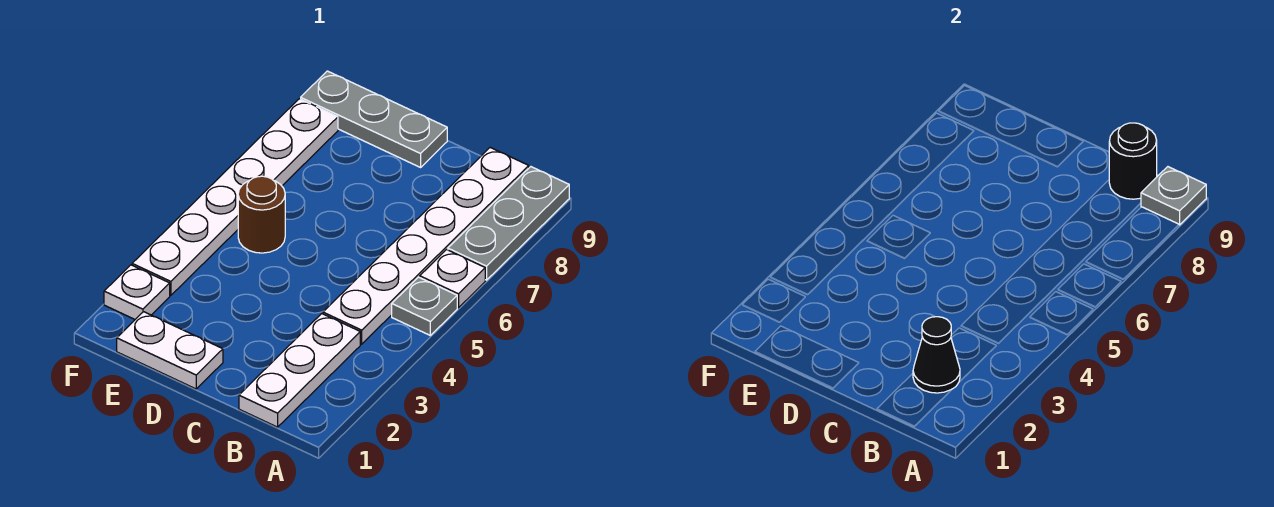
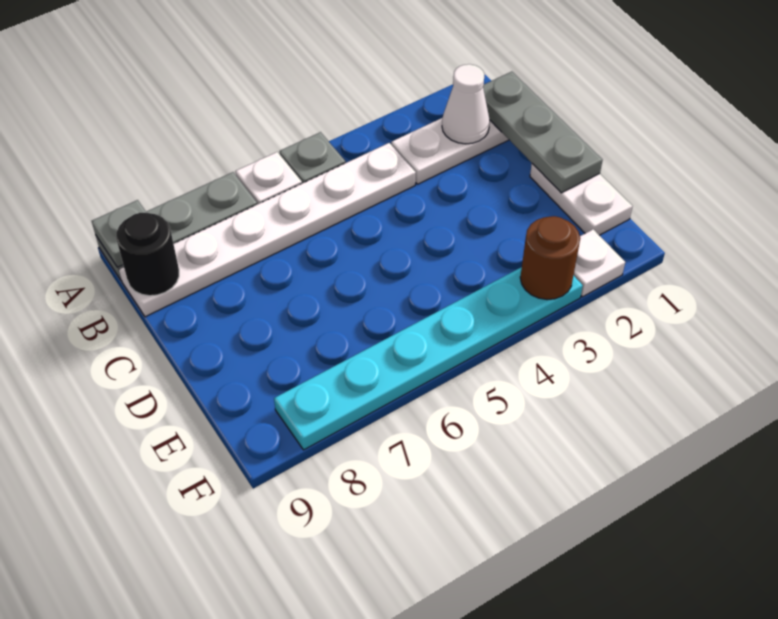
black 1x1 cone [913,317,960,393] -> white 1x1 cone [442,64,490,144]
grey 1x3 plate [301,71,447,167] -> grey 1x3 plate moved to [483,72,603,193]
brown 1x1 round brick [238,176,285,253] -> brown 1x1 round brick moved to [520,216,580,300]
white 1x6 plate [132,99,338,295] -> cyan 1x6 plate [274,267,583,450]

